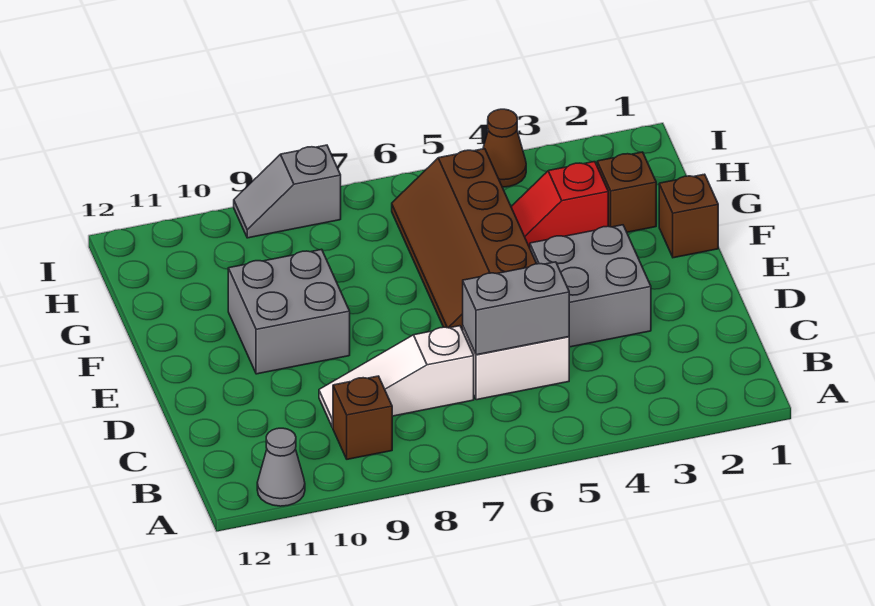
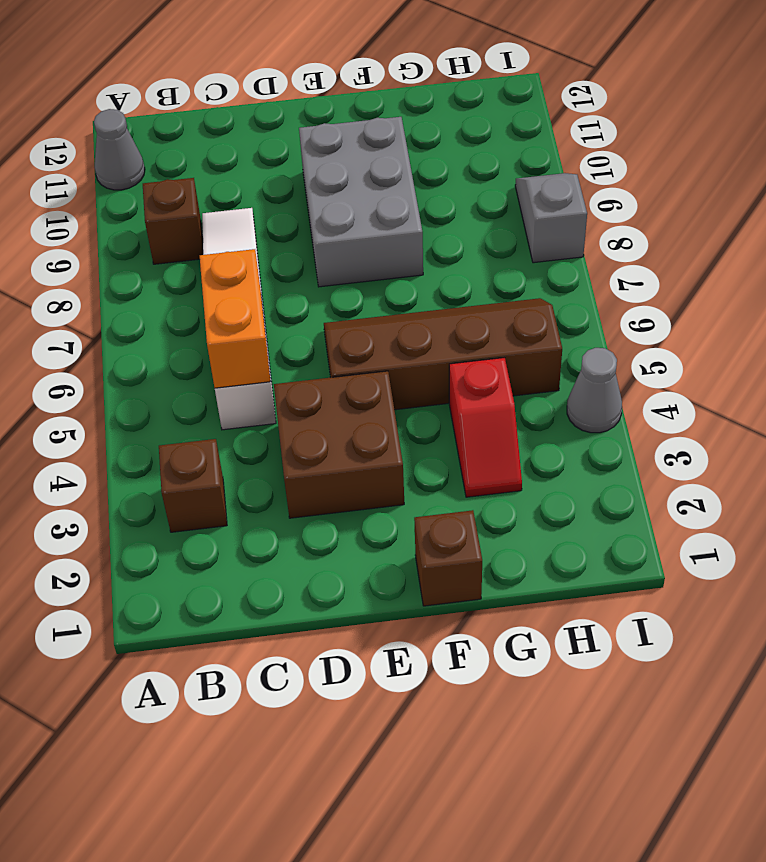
grey 1x2 brick [463,262,569,355] -> orange 1x2 brick [200,249,271,388]
grey 2x2 brick [530,225,651,347] -> brown 2x2 brick [274,371,404,518]
grey 2x2 brick [228,249,350,374] -> grey 2x3 brick [299,117,423,287]
brown 1x1 brick [597,152,656,232] -> brown 1x1 brick moved to [159,439,227,532]
red 1x2 slope [511,162,608,248] -> red 1x2 slope turned to [449,357,522,497]
brown 1x1 cone [483,109,526,187] -> grey 1x1 cone [567,348,622,433]

